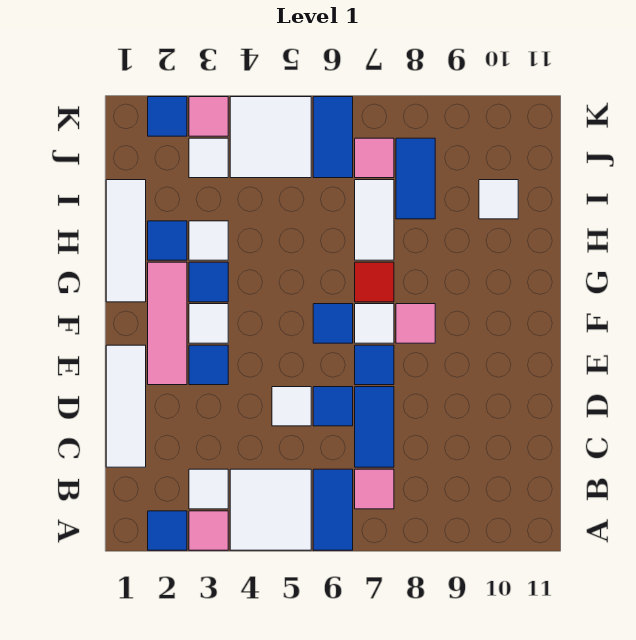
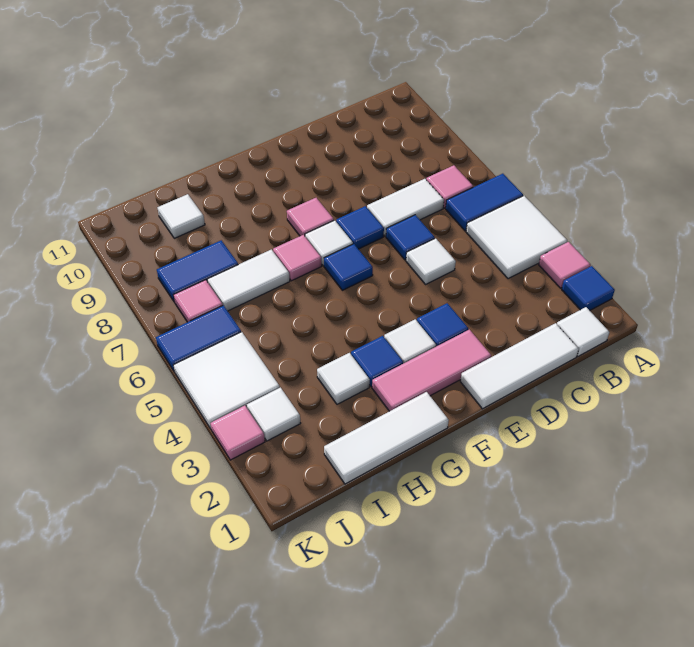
white 1x1 tile [189,469,228,509] -> white 1x1 tile moved to [557,307,609,356]
blue 1x2 tile [355,387,394,467] -> white 1x2 tile [367,179,444,236]
red 1x1 tile [355,262,394,302] -> pink 1x1 tile [273,235,322,281]
blue 1x1 tile [148,221,187,260] -> none
blue 1x1 tile [148,97,187,136] -> none

